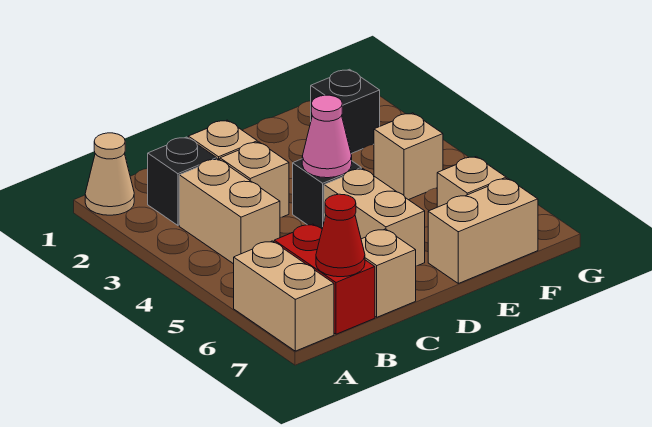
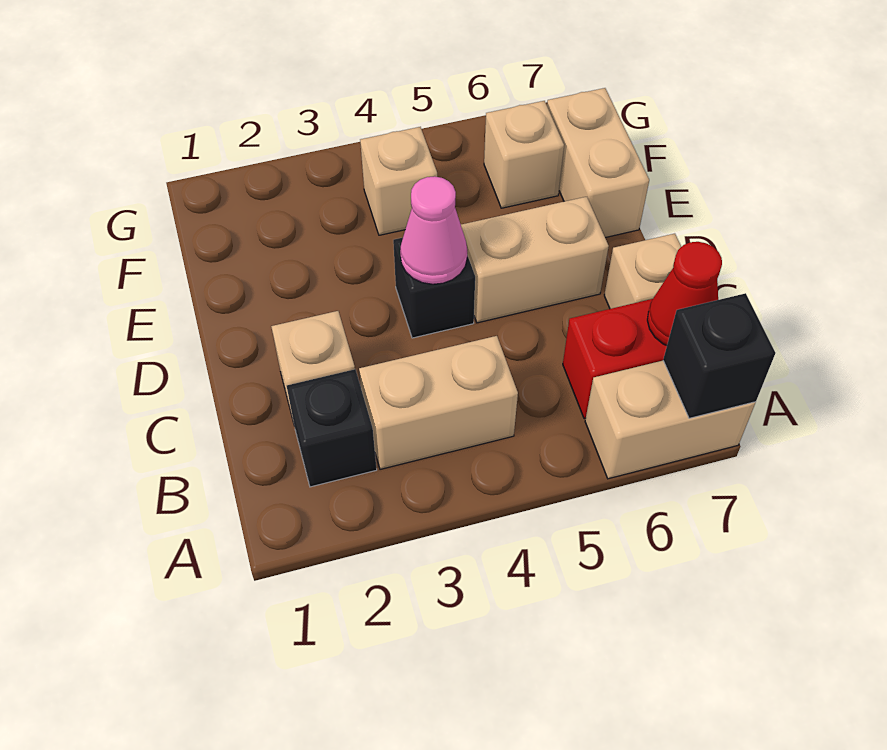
tan 1x1 cone [85,133,134,215] -> none
tan 1x1 brick [220,142,289,218] -> none
black 1x1 brick [311,69,380,154] -> black 1x1 brick moved to [663,293,775,418]

